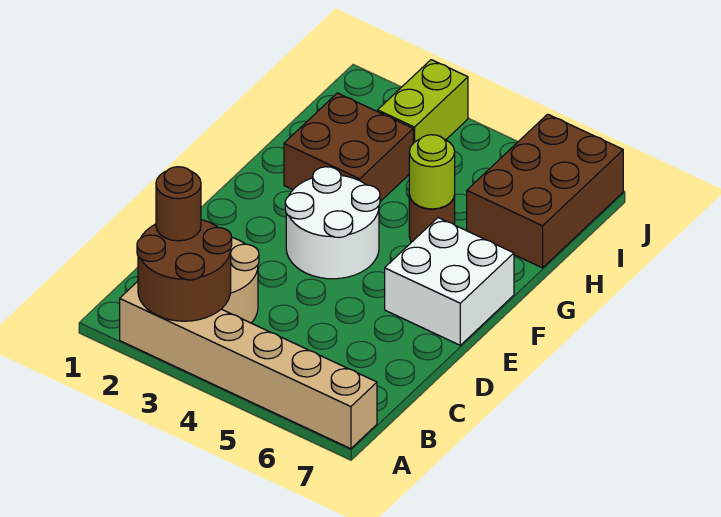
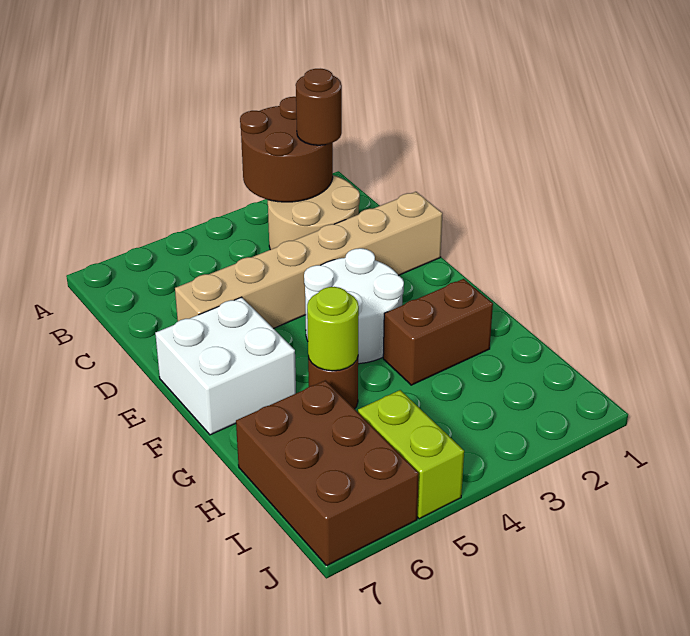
tan 1x6 brick [120,281,377,449] -> tan 1x6 brick moved to [175,192,443,328]
brown 2x2 brick [284,93,413,202] -> brown 1x2 brick [383,279,493,385]
lime 1x2 brick [378,60,468,143] -> lime 1x2 brick moved to [358,390,464,519]

